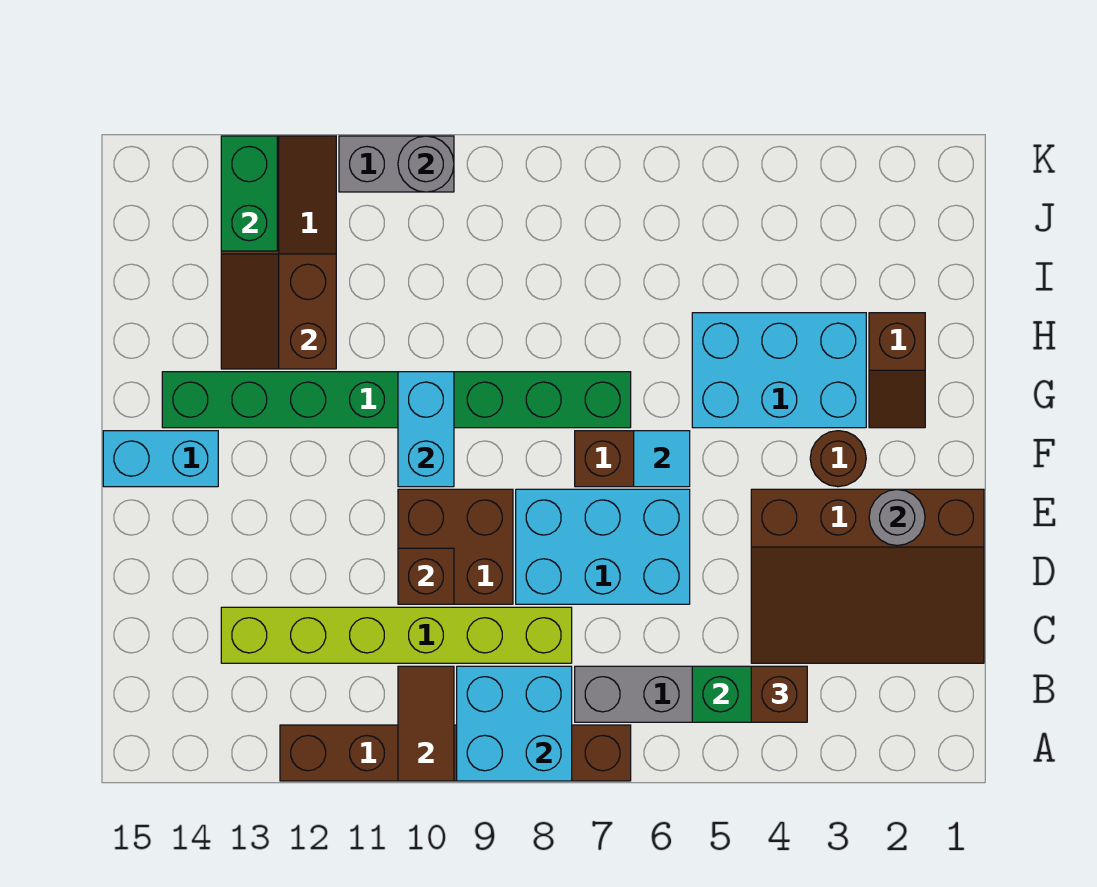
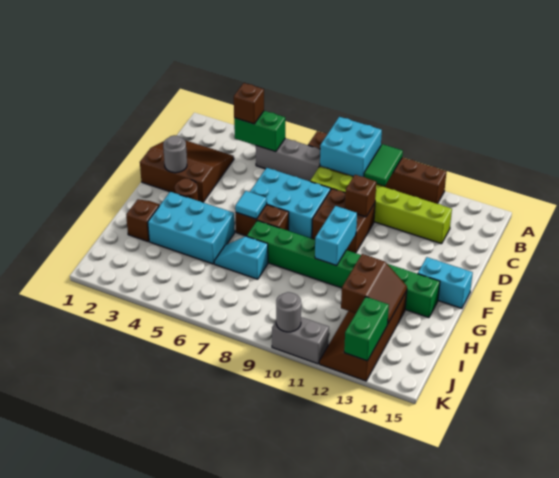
brown 1x2 tile [398,666,454,781] -> green 1x2 tile [364,144,403,186]
brown 3x4 slope [751,489,984,663] -> brown 3x3 slope [140,140,234,202]
none -> cyan 1x2 slope [214,236,268,279]

